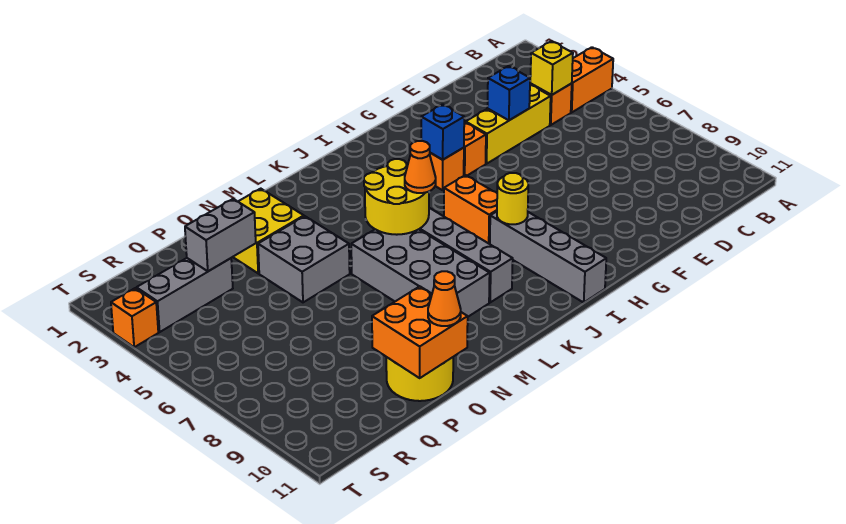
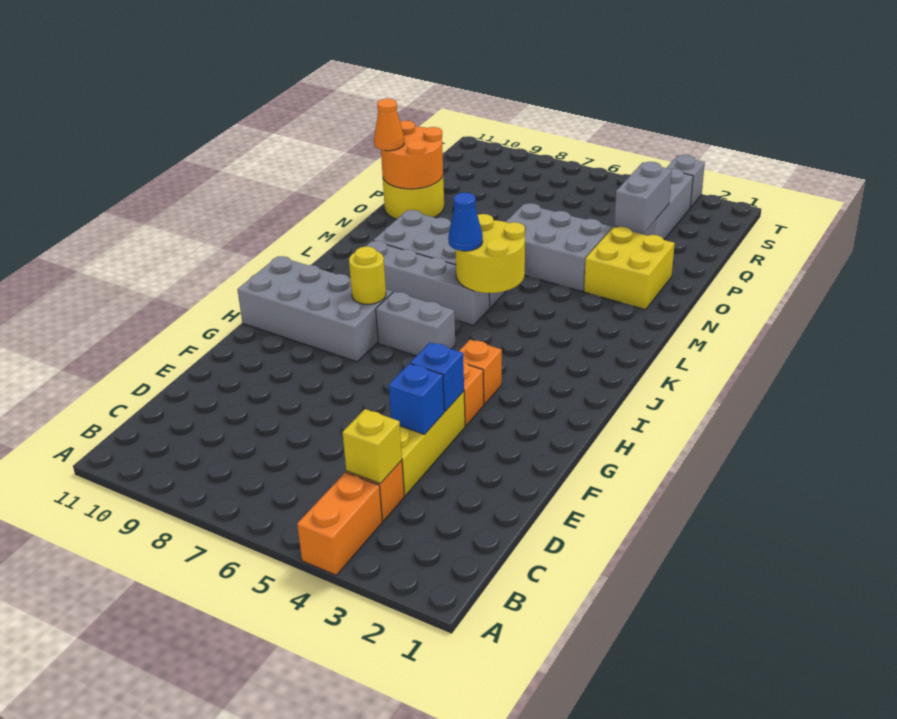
blue 1x1 brick [421,104,464,160] -> blue 1x1 brick moved to [410,342,464,411]
orange 1x2 brick [444,175,497,244] -> grey 1x2 brick [376,292,455,356]
grey 1x4 brick [490,212,606,302] -> grey 2x4 brick [237,256,393,362]
orange 1x1 cone [405,141,436,193] -> blue 1x1 cone [448,193,483,251]
grey 2x2 brick [258,216,350,302] -> grey 2x3 brick [506,203,612,292]
orange 2x2 brick [372,286,468,378] -> orange 2x2 round brick [381,121,443,189]
orange 1x1 brick [111,288,158,347] -> grey 1x1 brick [667,155,705,207]

